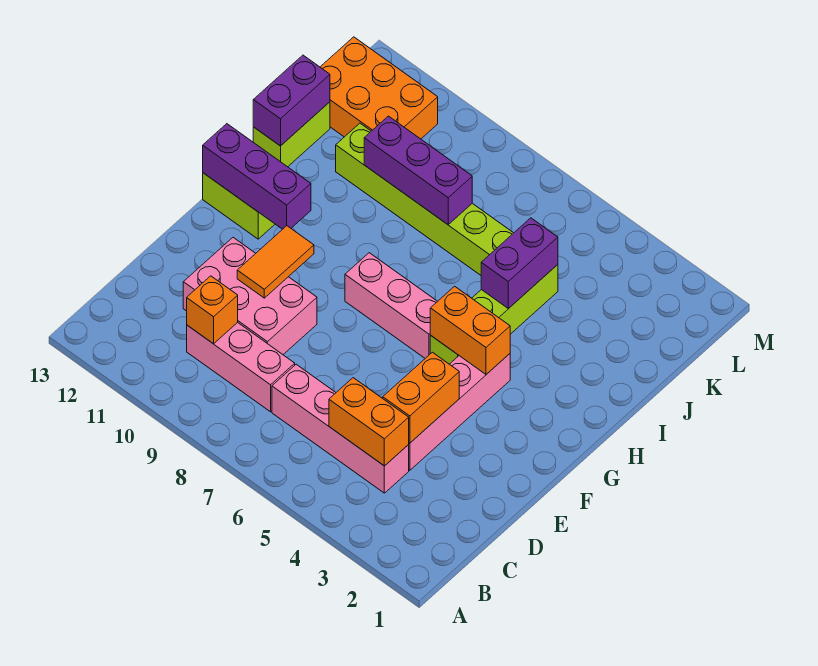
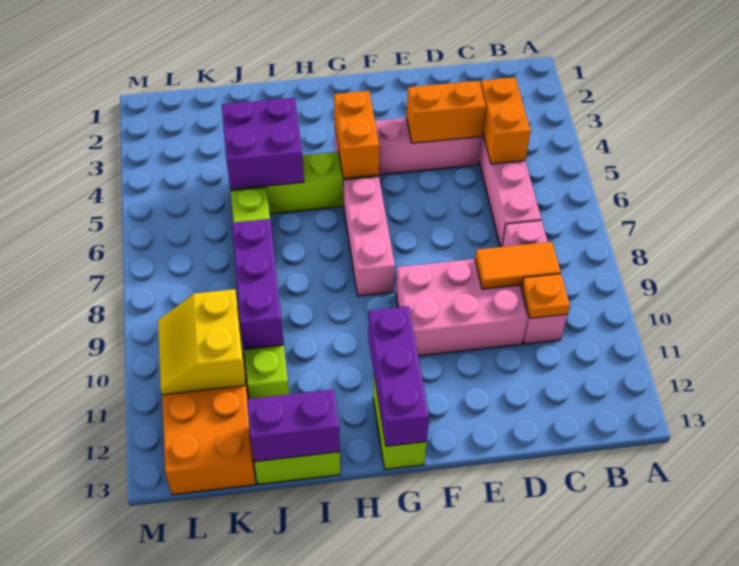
orange 1x1 brick [187,276,238,344] -> orange 1x1 plate [522,274,570,318]
pink 2x3 brick [183,238,317,354] -> pink 2x3 brick turned to [396,259,528,356]
orange 1x2 tile [237,226,314,298] -> orange 1x2 tile moved to [475,242,561,289]
purple 1x2 brick [481,218,558,309] -> purple 2x2 brick [222,98,304,189]
none -> yellow 2x2 slope [158,289,245,395]

